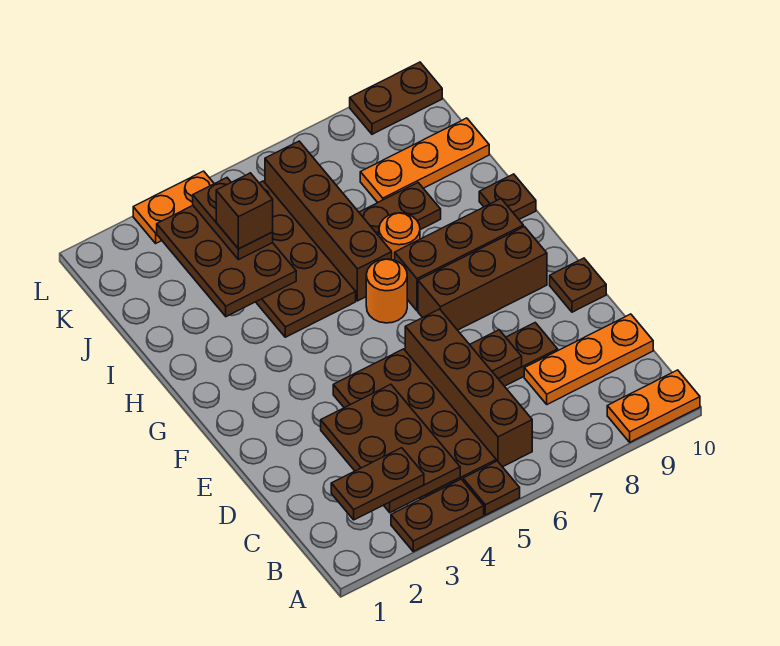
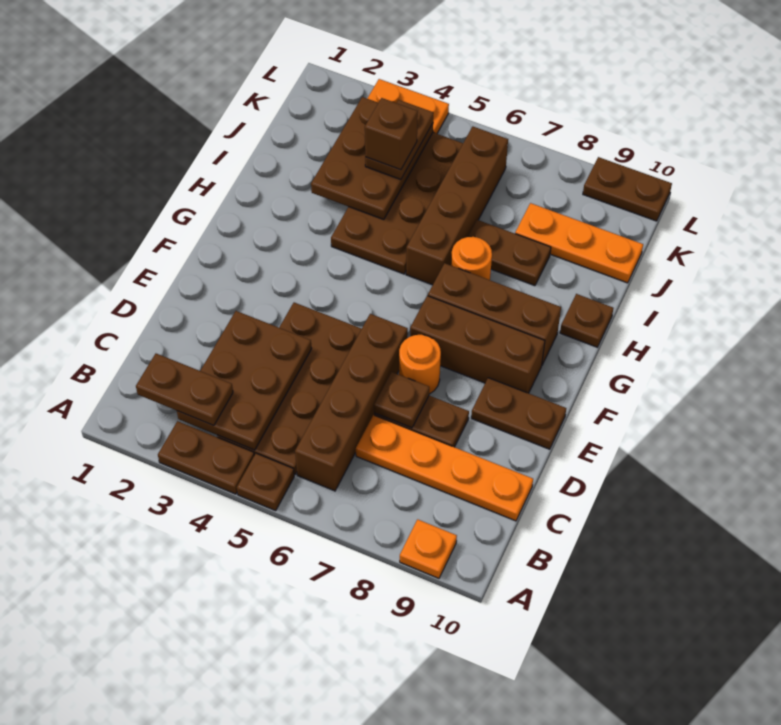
orange 1x2 plate [607,370,700,442] -> orange 1x1 plate [400,519,457,578]
orange 1x3 plate [524,314,653,404] -> orange 1x4 plate [356,415,533,521]
brown 1x1 plate [550,258,606,312] -> brown 1x2 plate [471,378,566,449]
orange 1x1 round brick [366,259,407,323] -> orange 1x1 round brick moved to [399,335,441,394]

